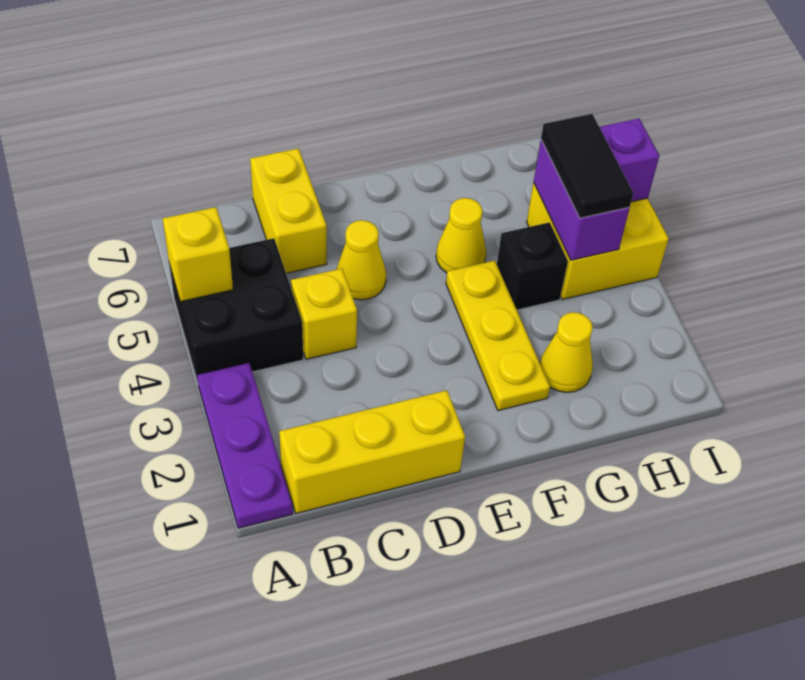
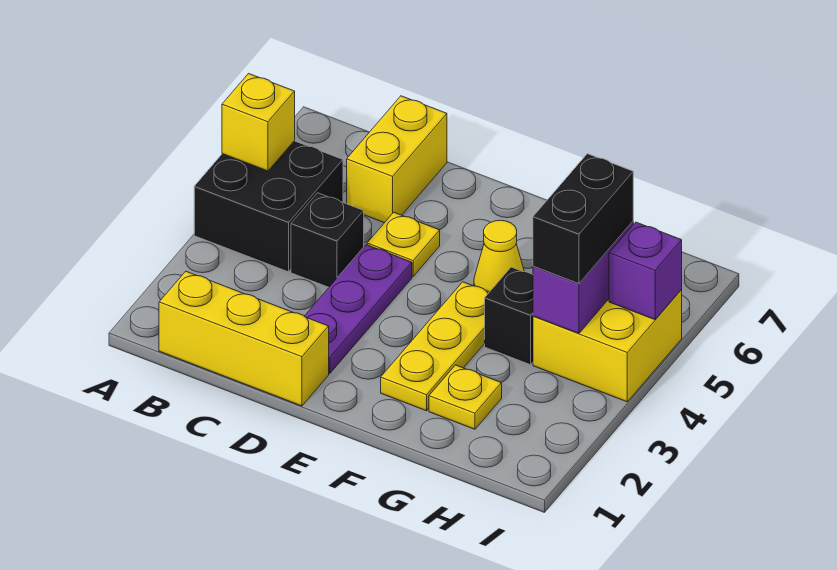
purple 1x3 plate [197,363,293,528] -> purple 1x3 plate moved to [305,245,412,374]
yellow 1x1 brick [291,269,357,359] -> black 1x1 brick [291,193,364,287]
yellow 1x1 cone [336,220,386,300] -> yellow 1x1 plate [367,212,440,277]
yellow 1x1 cone [540,312,593,392] -> yellow 1x1 plate [429,365,502,429]
black 1x2 tile [541,114,633,218] -> black 1x2 brick [533,154,633,284]

